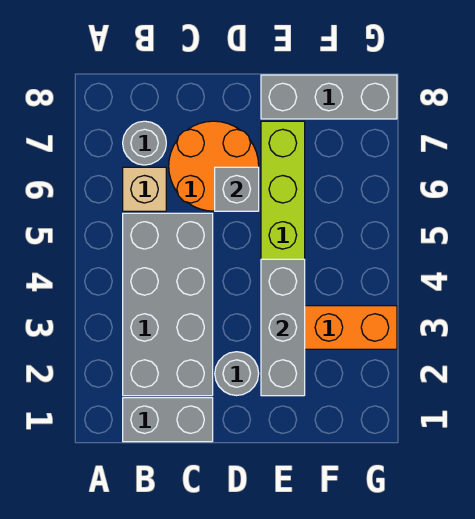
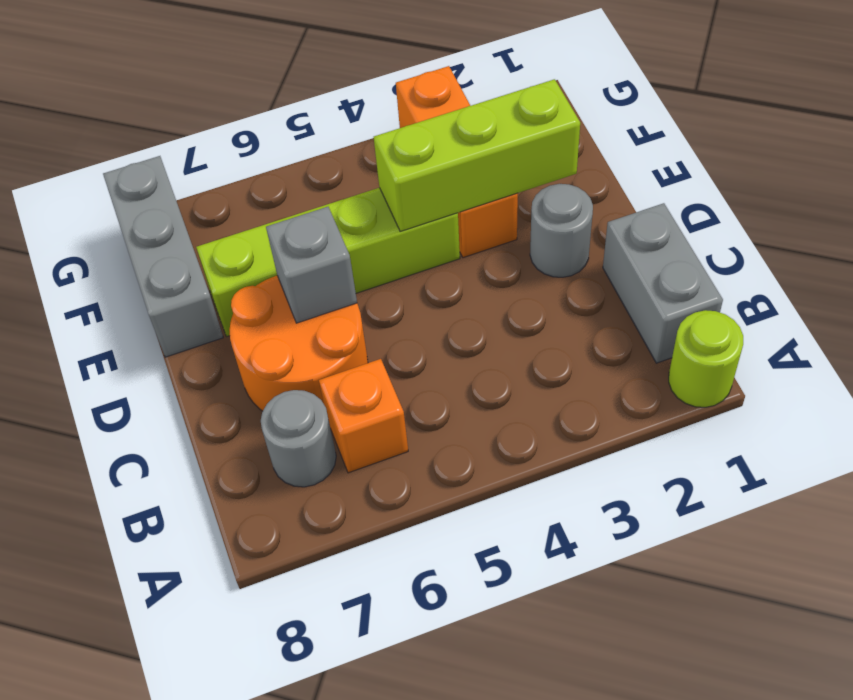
none -> lime 1x1 round brick [669,310,743,407]
grey 2x4 brick [123,213,213,396] -> none
tan 1x1 brick [123,167,166,211] -> orange 1x1 brick [319,359,408,473]
grey 1x3 brick [261,259,305,396] -> lime 1x3 brick [374,79,580,232]

